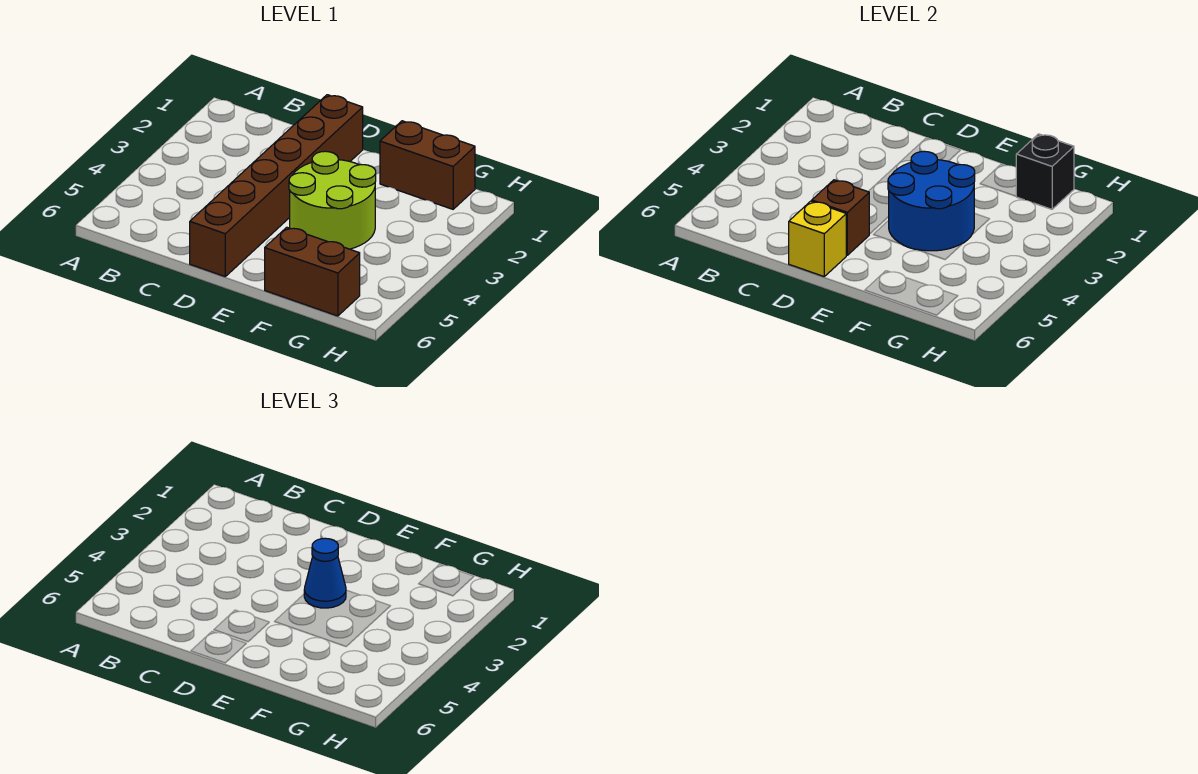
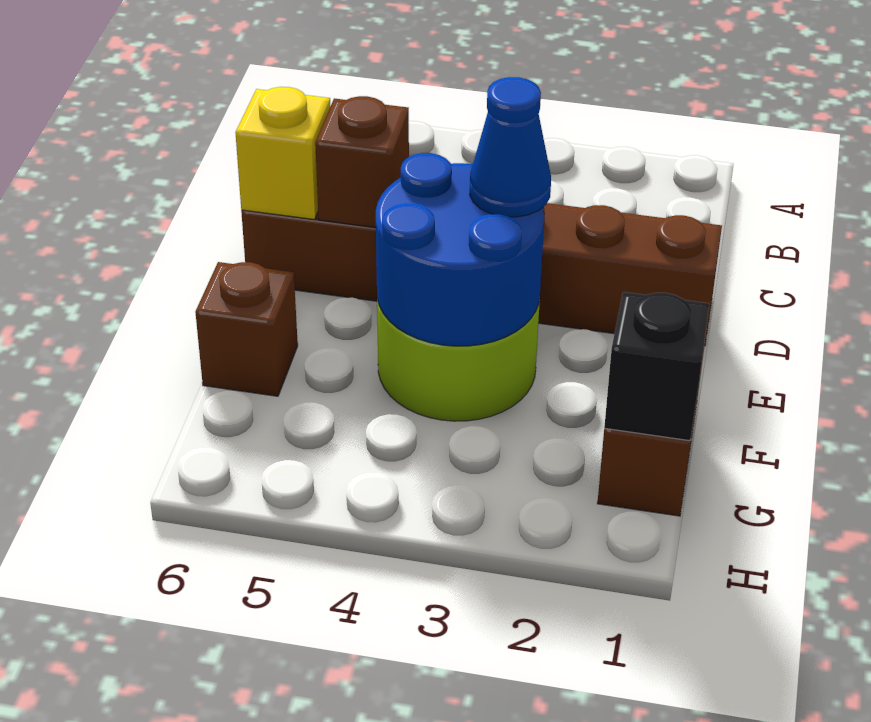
brown 1x2 brick [265,227,360,316] -> brown 1x1 brick [195,262,298,396]

